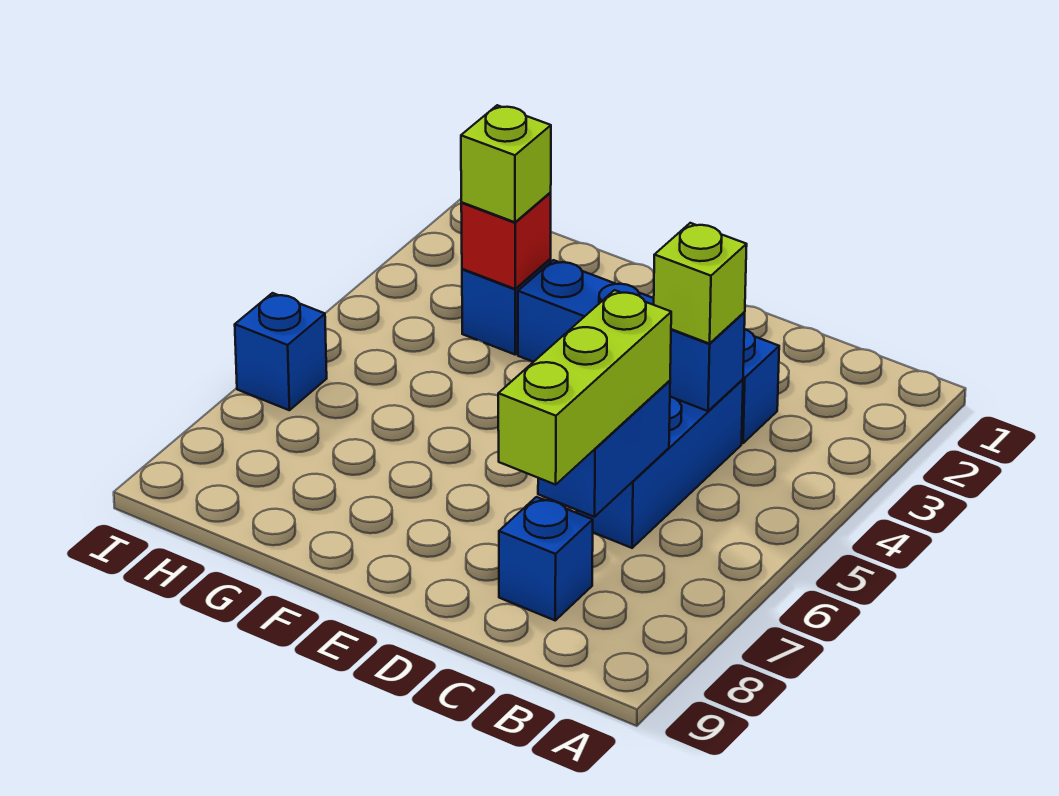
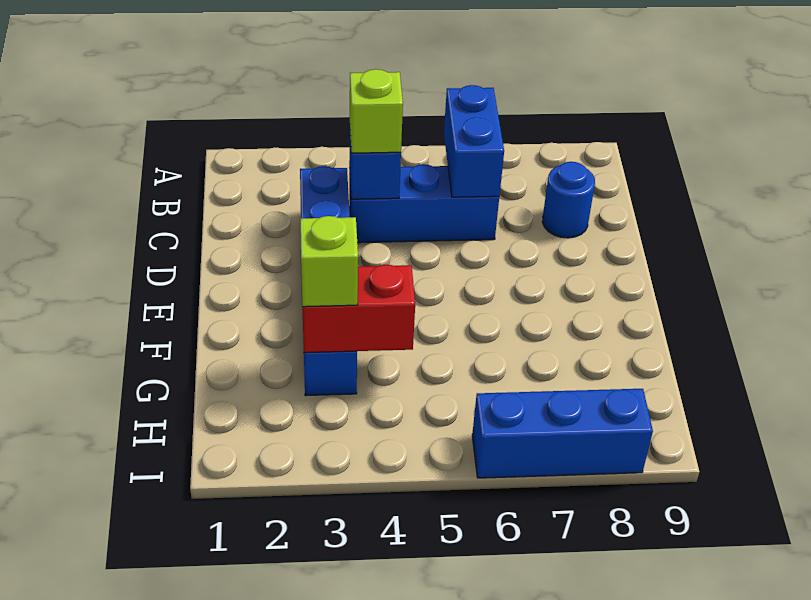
blue 1x2 brick [538,381,670,517] -> blue 1x2 brick turned to [444,85,504,197]
lime 1x3 brick [498,290,671,485] -> none
blue 1x1 brick [499,497,593,620] -> blue 1x1 round brick [542,162,595,238]
red 1x1 brick [461,192,551,289] -> red 1x2 brick [302,265,415,353]
blue 1x1 brick [235,293,327,410] -> blue 1x3 brick [472,389,653,478]

